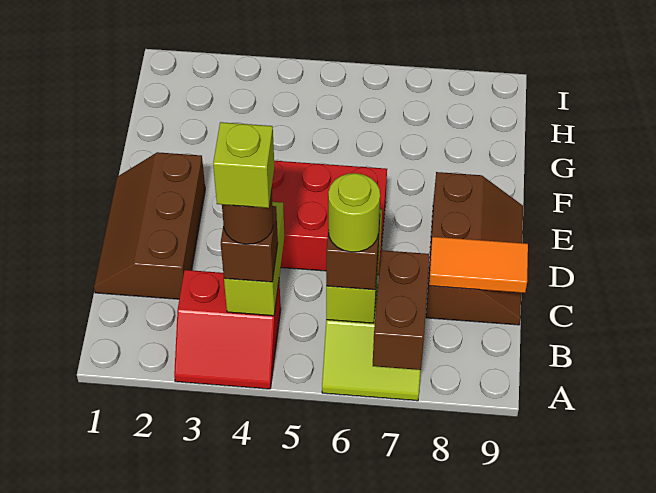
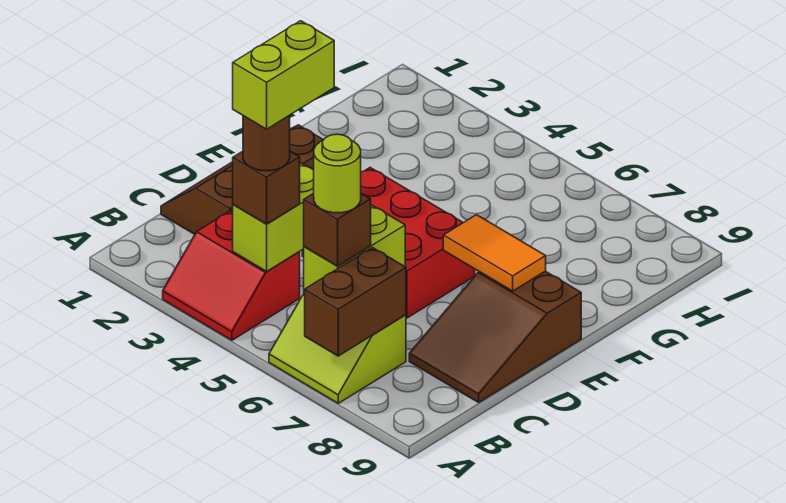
lime 1x1 brick [213,122,274,208] -> lime 1x2 brick [233,21,334,129]
brown 2x3 slope [426,172,523,325] -> brown 2x3 slope turned to [409,271,581,402]
orange 1x2 tile [429,237,528,293] -> orange 1x2 tile moved to [443,215,546,291]

